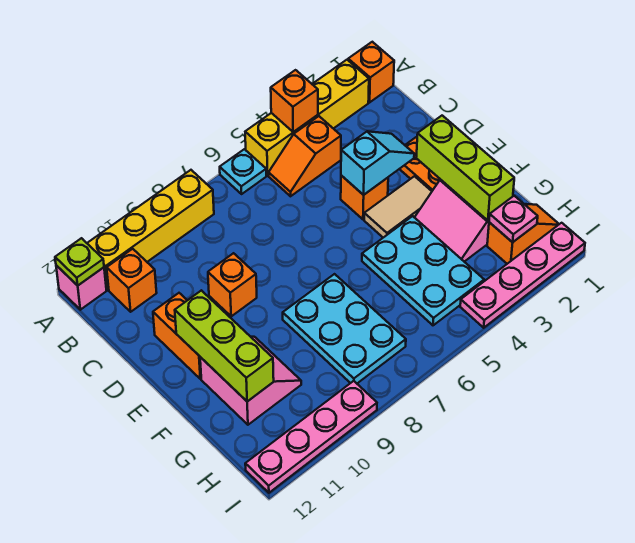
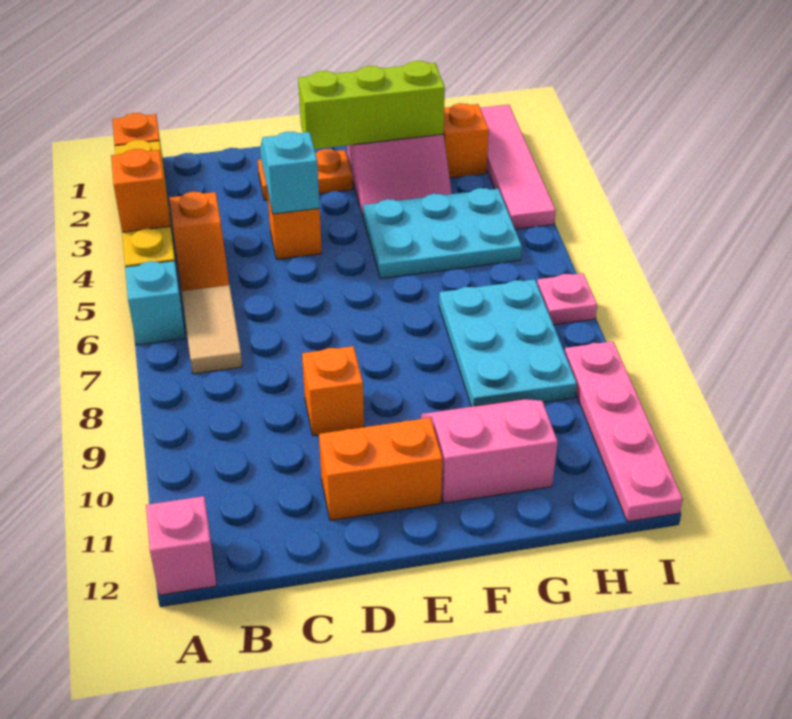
cyan 1x1 plate [220,149,266,194] -> cyan 1x1 brick [125,261,185,345]
yellow 1x4 brick [87,170,214,290] -> none
lime 1x1 plate [55,238,104,286] -> none
orange 1x1 brick [107,249,157,312] -> none
tan 1x2 tile [364,176,432,238] -> tan 1x2 tile moved to [182,285,242,374]
lime 1x3 brick [175,290,274,401] -> none
cyan 2x3 plate [283,274,406,383] -> cyan 2x3 plate turned to [439,280,577,407]
pink 1x1 plate [489,196,538,242] -> pink 1x1 plate moved to [537,273,597,325]
pink 1x4 plate [460,223,585,328] -> pink 1x4 tile [480,105,556,229]

